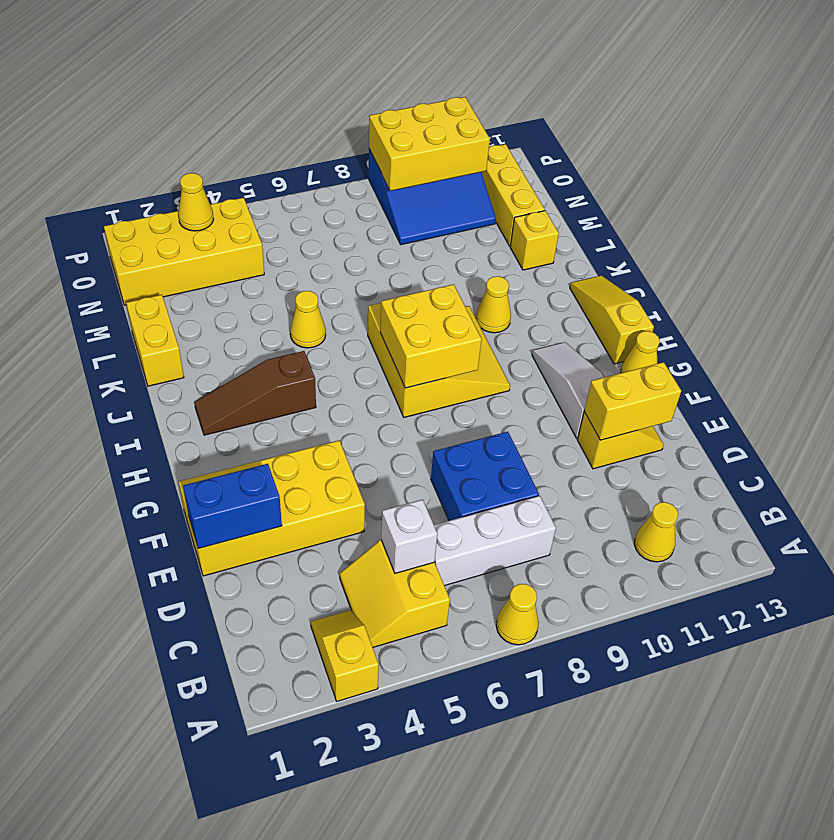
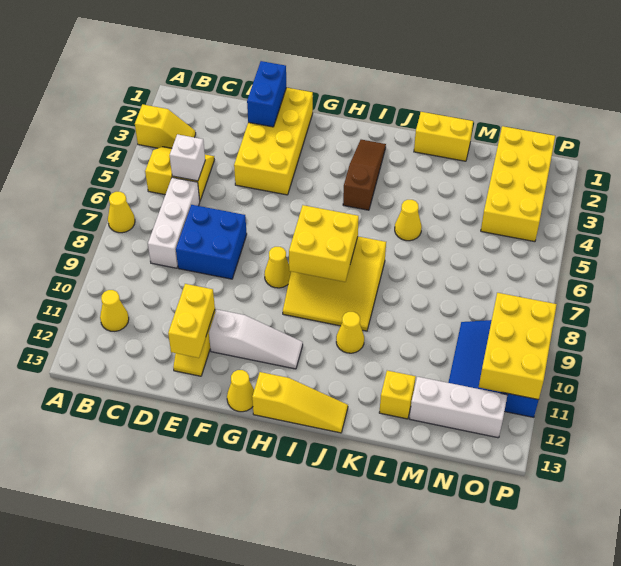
yellow 1x3 brick [481,144,545,246] -> white 1x3 brick [409,377,507,438]
yellow 1x1 cone [178,173,214,231] -> yellow 1x1 cone moved to [264,247,291,288]

